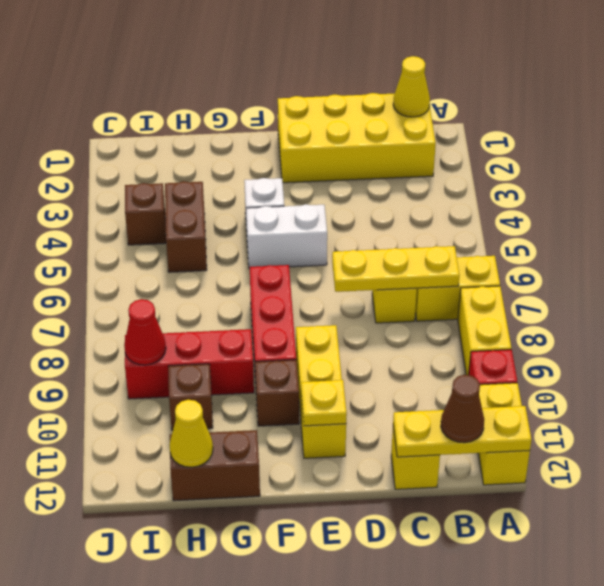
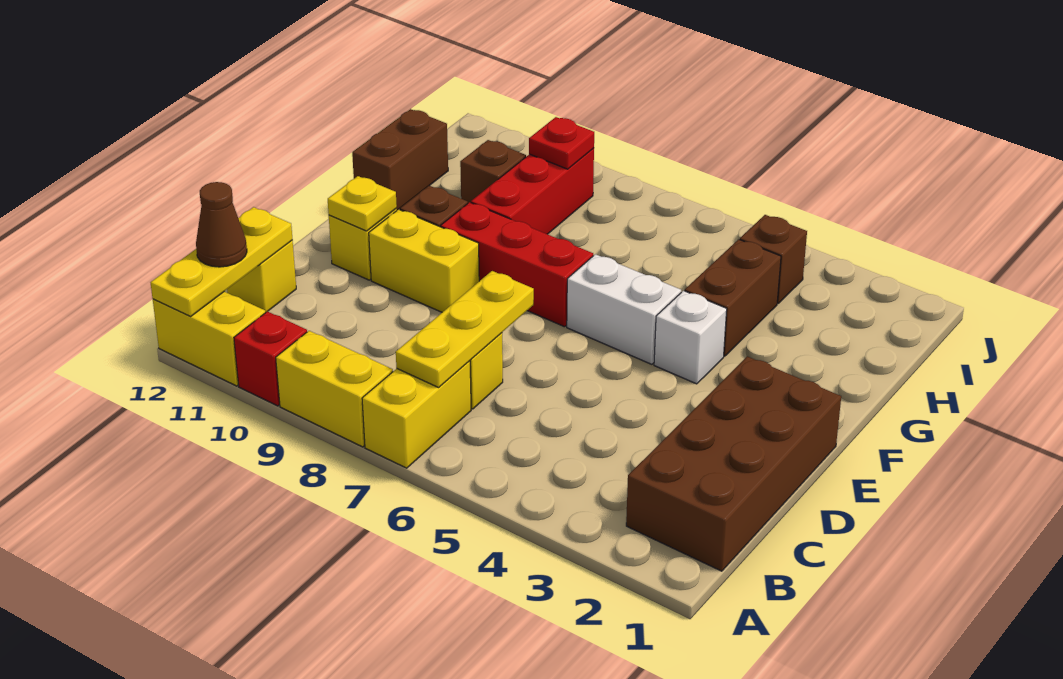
yellow 2x4 brick [278,93,436,183] -> brown 2x4 brick [626,356,841,571]
yellow 1x1 cone [393,56,430,117] -> none
white 1x2 brick [246,204,327,269] -> white 1x2 brick turned to [567,254,681,364]
brown 1x2 brick [165,181,207,272] -> brown 1x2 brick turned to [685,239,781,356]
yellow 1x1 cone [170,400,213,467] -> none
red 1x1 cone [124,299,166,365] -> red 1x1 plate [529,117,594,169]

